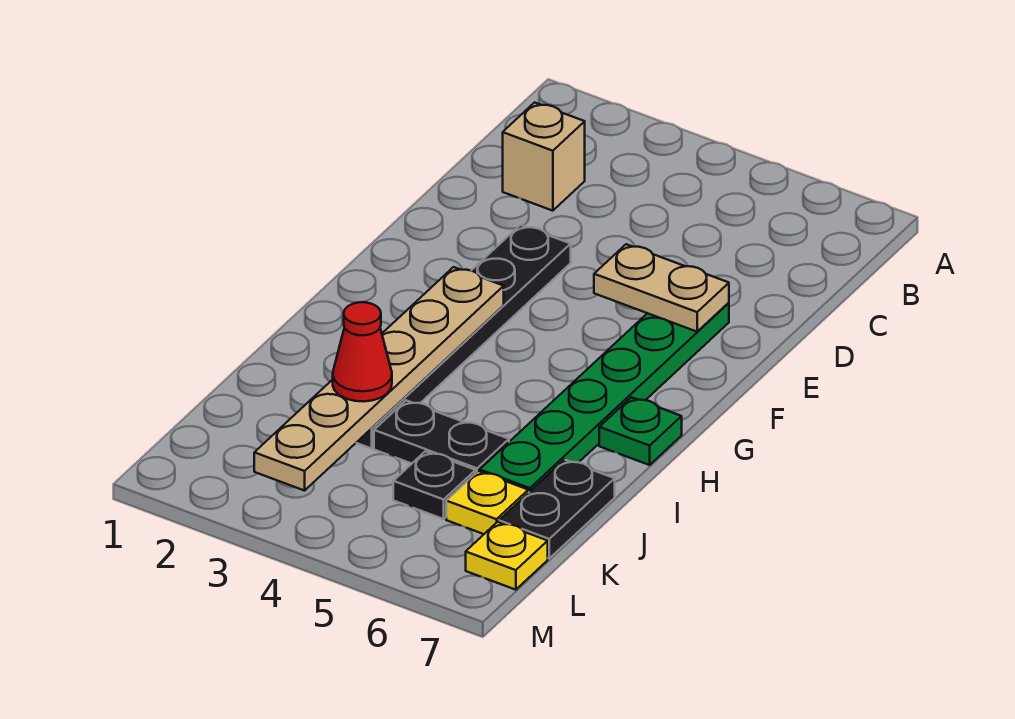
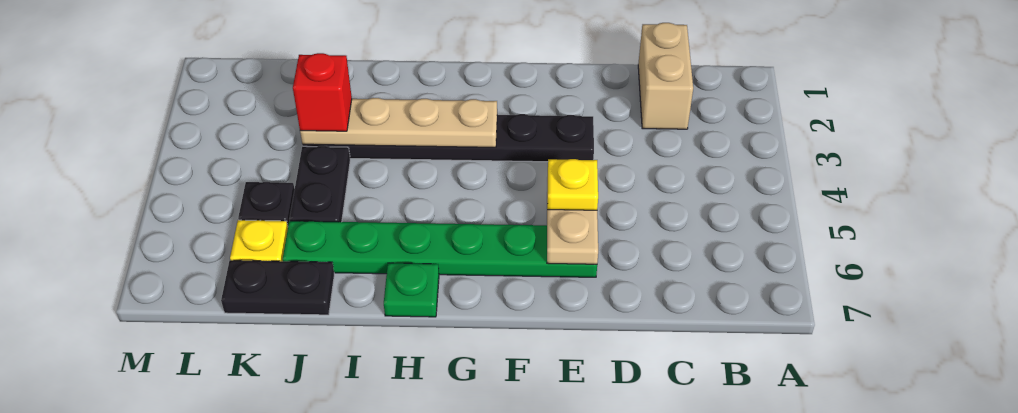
tan 1x1 brick [503,103,585,211] -> tan 1x2 brick [638,23,693,129]
tan 1x6 plate [254,267,504,491] -> tan 1x4 plate [300,98,497,147]
red 1x1 cone [333,302,392,401] -> red 1x1 brick [293,53,352,131]
yellow 1x1 plate [466,522,548,590] -> yellow 1x1 plate moved to [547,159,598,210]

